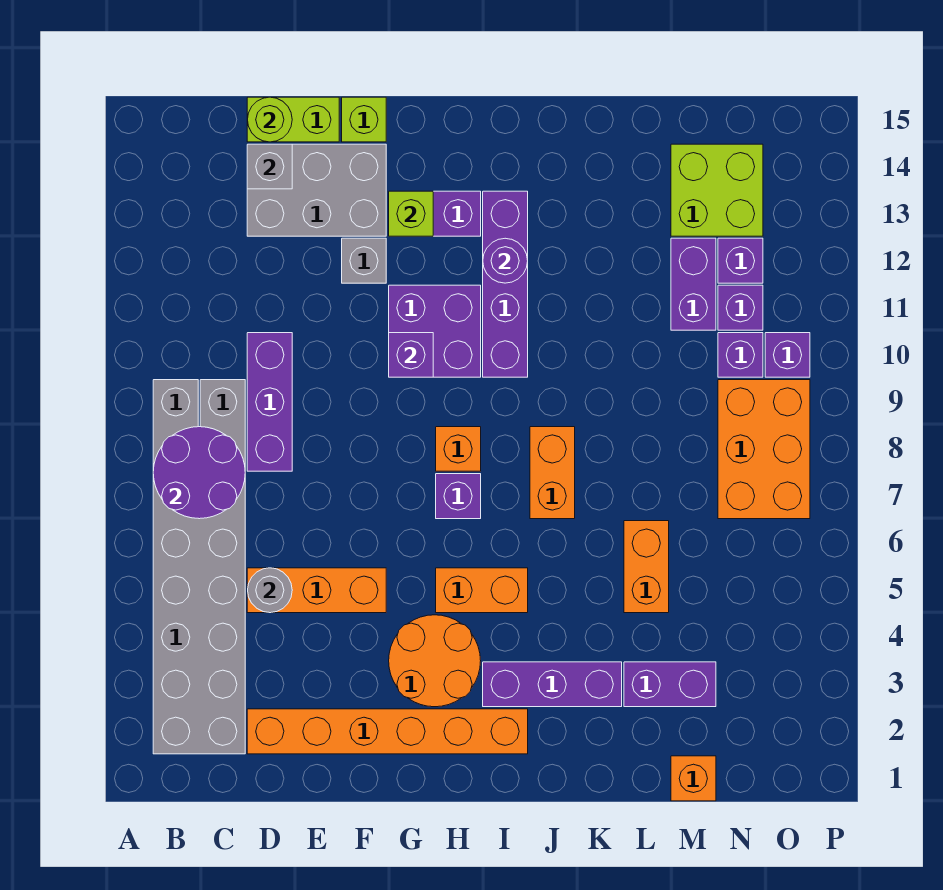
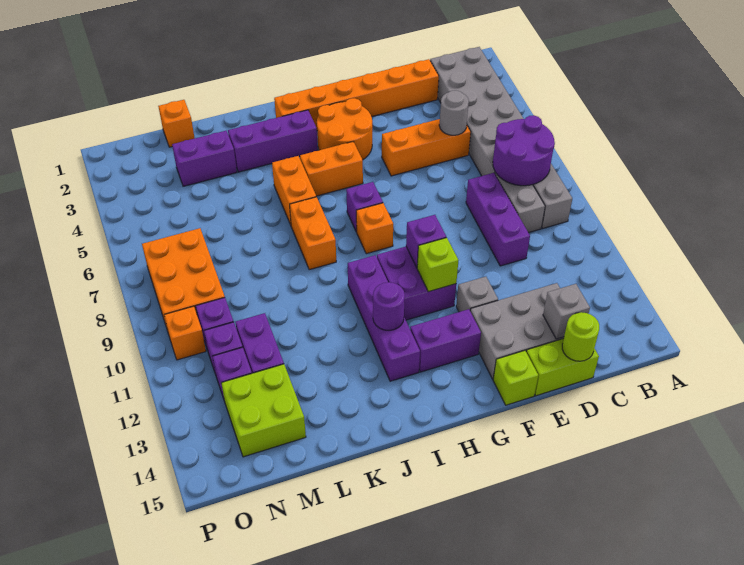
lime 1x1 brick [389,191,433,236] -> lime 1x1 brick moved to [417,238,459,292]
orange 1x2 brick [624,521,669,613] -> orange 1x2 brick moved to [272,156,316,225]
purple 1x1 brick [765,333,810,377] -> orange 1x1 brick [164,306,206,360]

